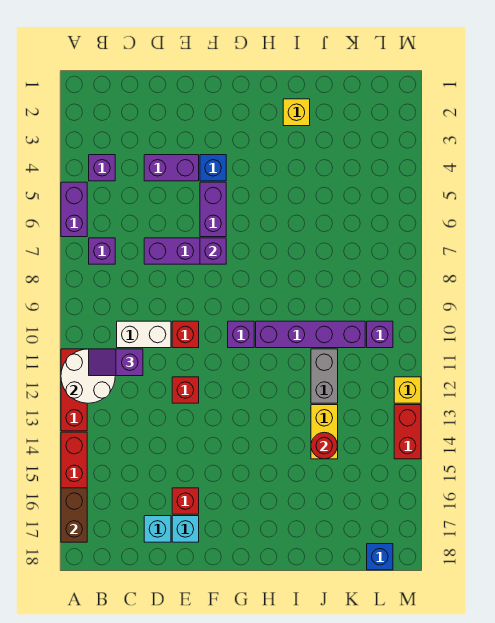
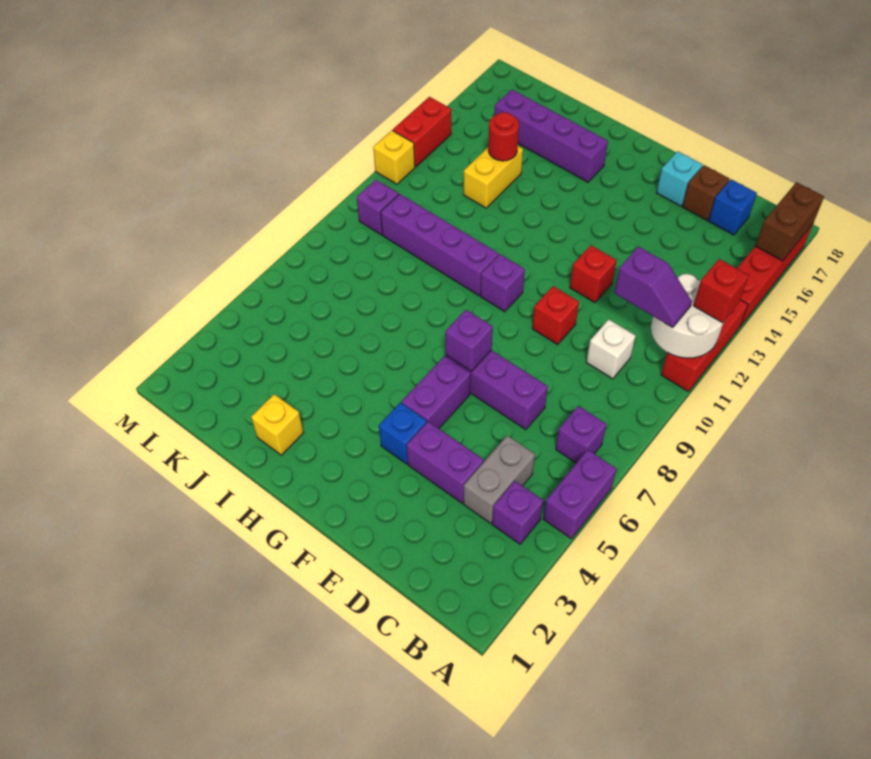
white 1x2 brick [117,321,171,348] -> white 1x1 brick [586,319,636,379]
cyan 1x1 brick [144,516,171,542] -> brown 1x1 brick [682,165,730,220]
red 1x1 brick [172,488,199,514] -> red 1x1 brick moved to [693,259,749,323]
none -> purple 1x4 brick [494,89,608,182]
grey 1x2 brick [311,349,338,403] -> grey 1x2 brick moved to [463,436,535,524]
blue 1x1 brick [367,544,393,570] -> blue 1x1 brick moved to [709,179,757,235]

